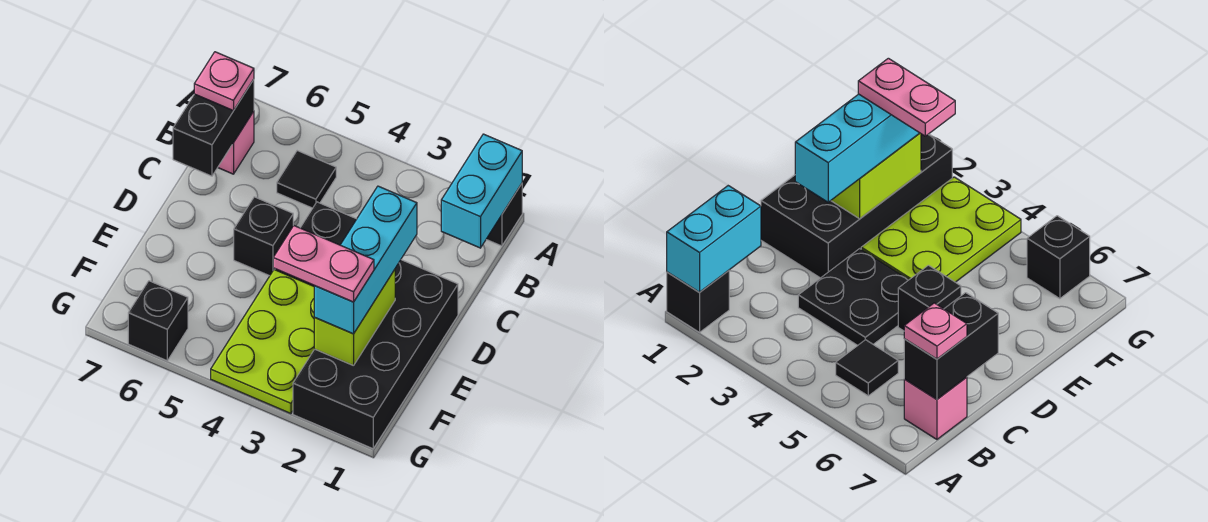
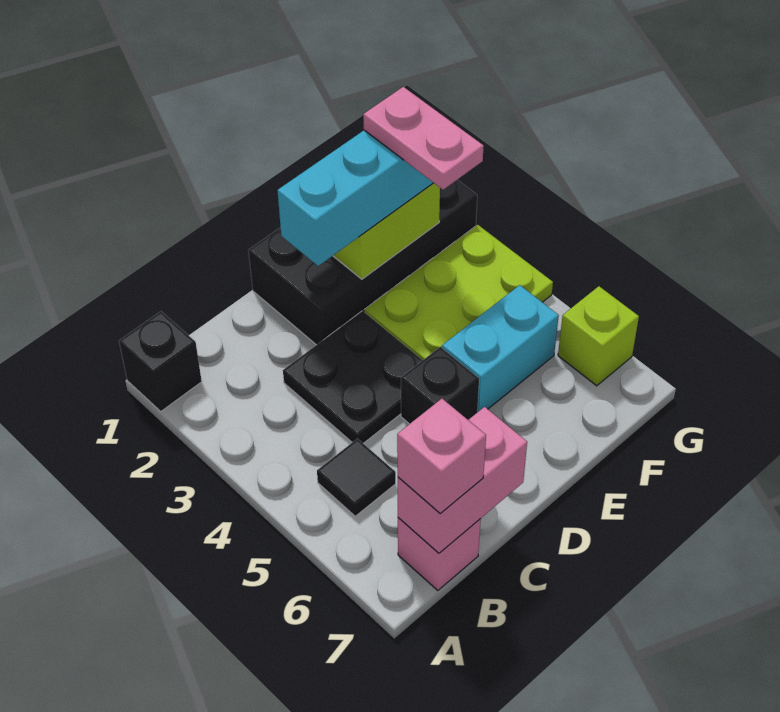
cyan 1x2 brick [441,134,522,248] -> cyan 1x2 brick moved to [442,285,559,412]
black 1x2 brick [173,79,254,176] -> pink 1x2 brick [398,407,527,553]
pink 1x1 plate [194,52,254,111] -> pink 1x1 brick [397,399,486,514]
black 1x1 brick [128,281,188,361] -> lime 1x1 brick [558,286,639,386]

